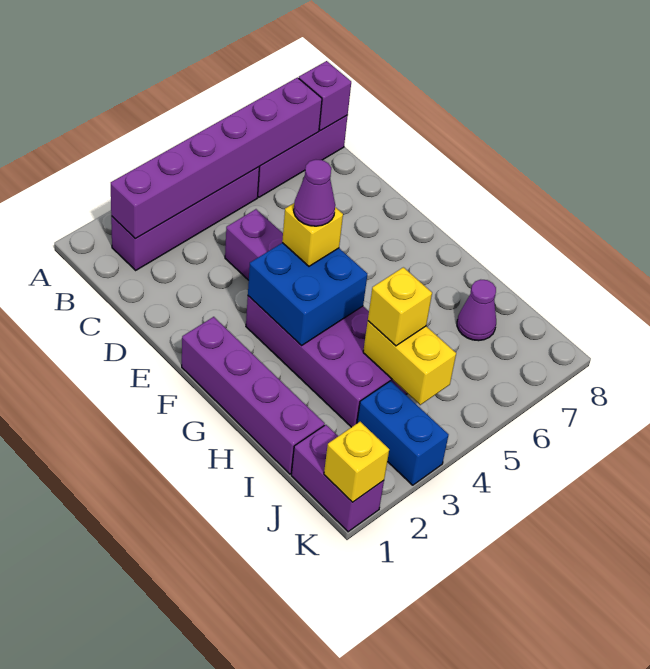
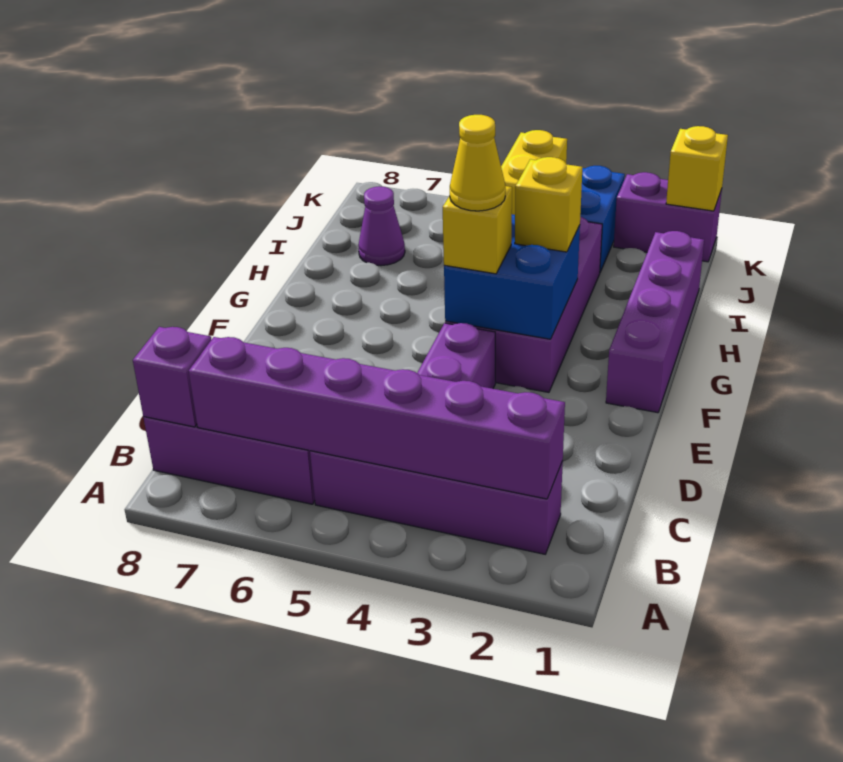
purple 1x1 cone [294,160,335,226] -> yellow 1x1 cone [450,115,506,211]
yellow 1x1 brick [368,267,432,346] -> yellow 1x1 brick moved to [515,157,583,252]
purple 1x2 brick [291,425,384,532] -> purple 1x2 brick turned to [614,172,722,262]

